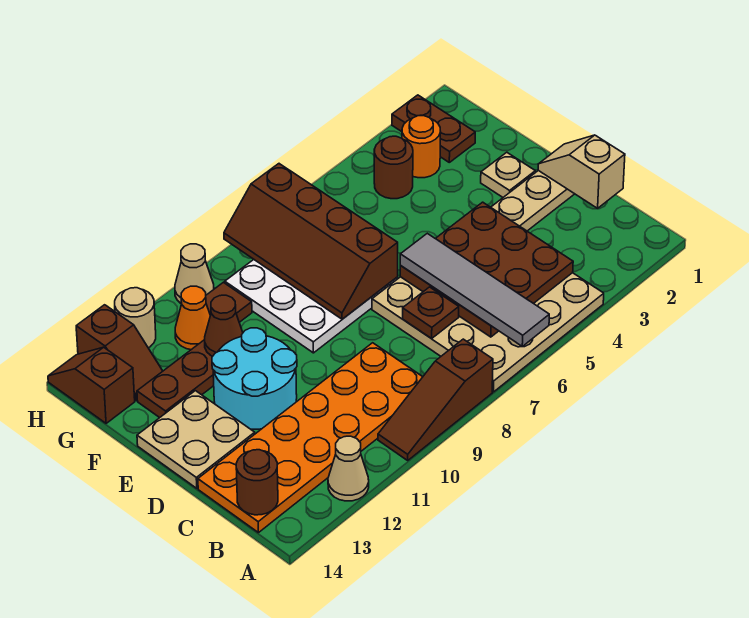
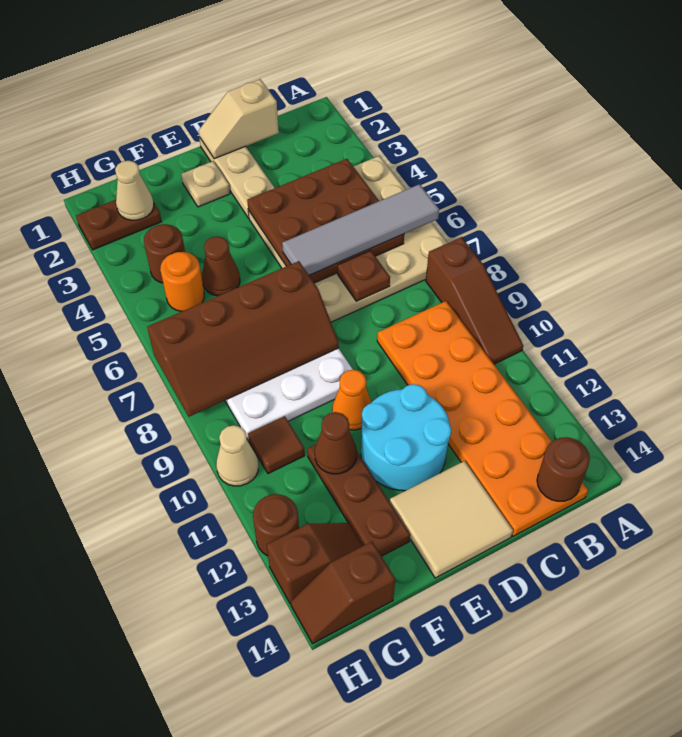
tan 1x1 cone [328,436,369,501] -> tan 1x1 cone moved to [115,161,154,220]
tan 2x2 plate [137,391,255,488] -> tan 2x2 tile [390,461,513,578]
none -> brown 1x1 cone [202,236,240,296]
orange 1x1 round brick [402,116,441,178] -> orange 1x1 round brick moved to [160,252,204,312]
orange 1x1 cone [175,286,210,350] -> orange 1x1 cone moved to [332,370,372,430]
tan 1x1 round brick [115,288,156,348] -> brown 1x1 round brick [253,494,299,556]

